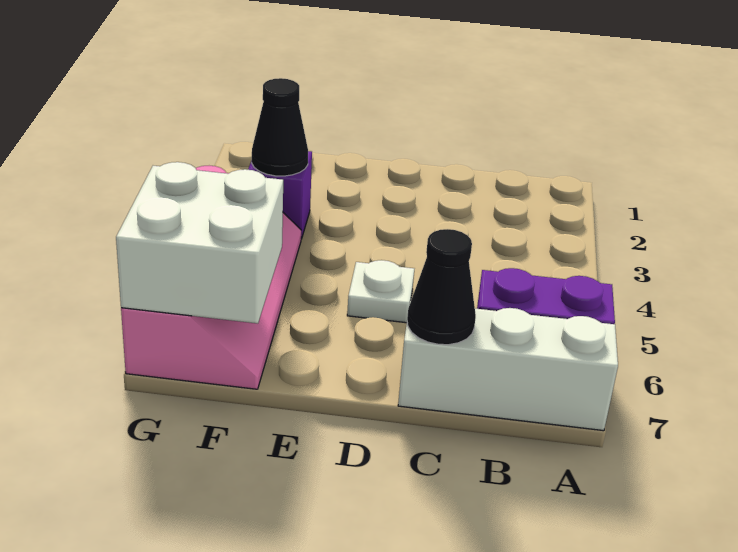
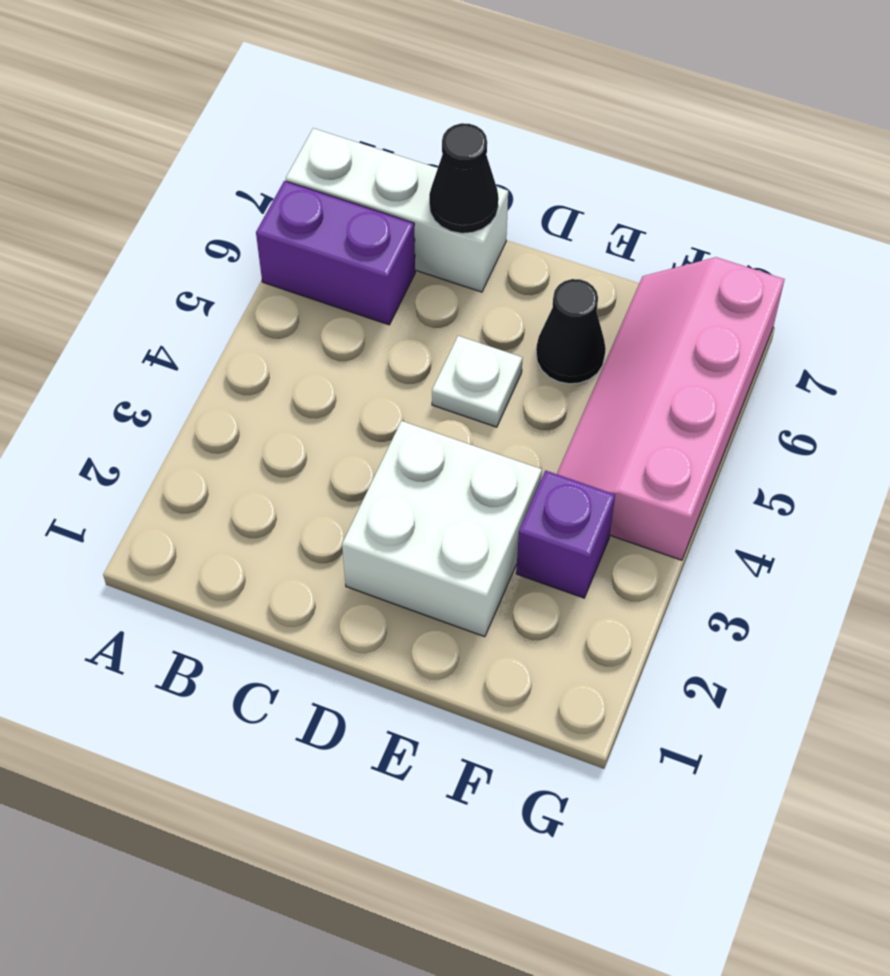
black 1x1 cone [252,78,308,176] -> black 1x1 cone moved to [536,279,606,384]
white 2x2 brick [116,162,283,323] -> white 2x2 brick moved to [342,421,542,637]

